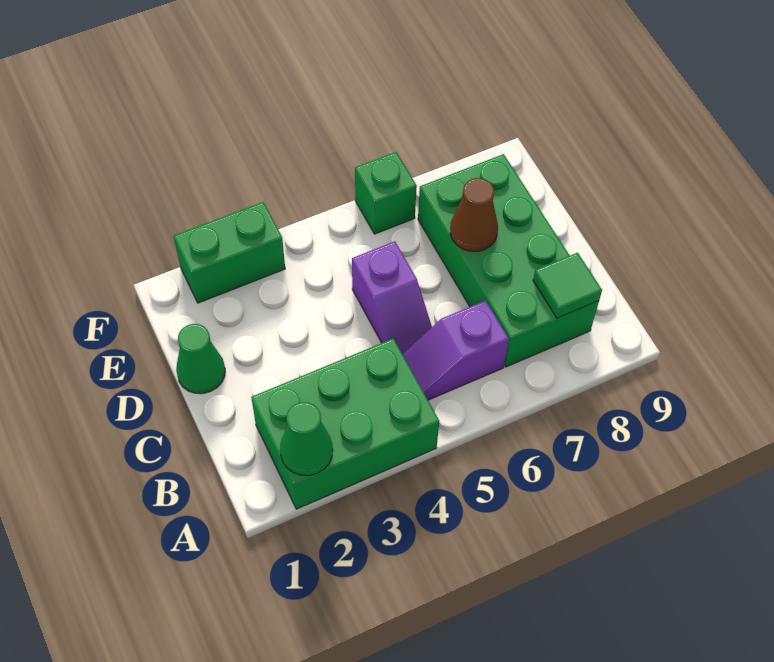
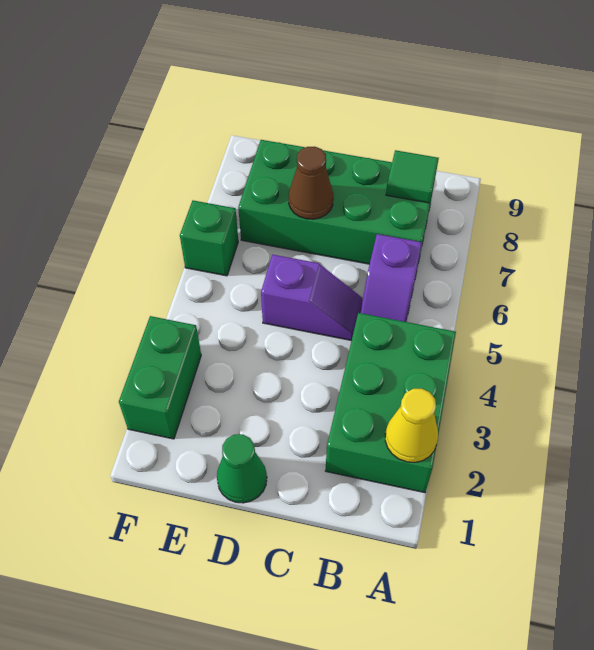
green 1x1 cone [280,402,333,475] -> yellow 1x1 cone [385,389,438,462]

